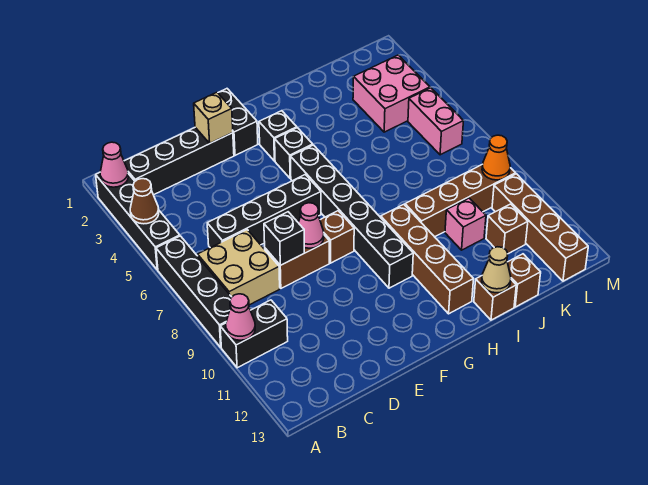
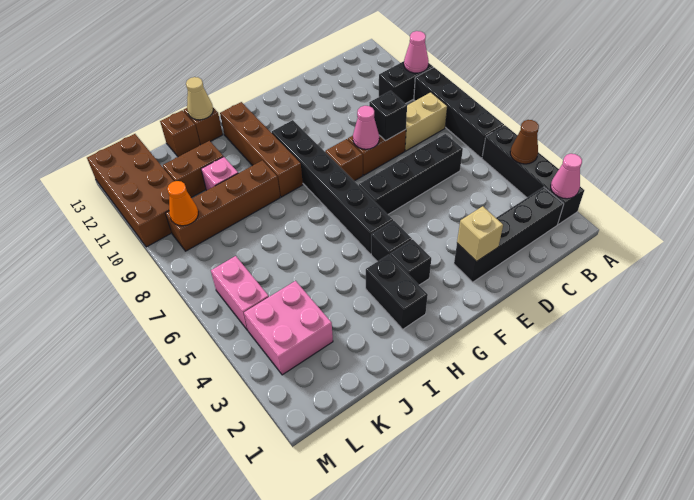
tan 2x2 brick [198,230,280,305] -> tan 1x2 brick [405,92,447,151]
black 1x2 brick [218,89,258,155] -> black 1x2 brick moved to [366,255,428,329]
brown 1x1 brick [486,204,528,254] -> brown 1x2 brick [163,141,223,197]
brown 1x4 brick [492,174,588,281] -> brown 2x4 brick [87,134,174,247]

